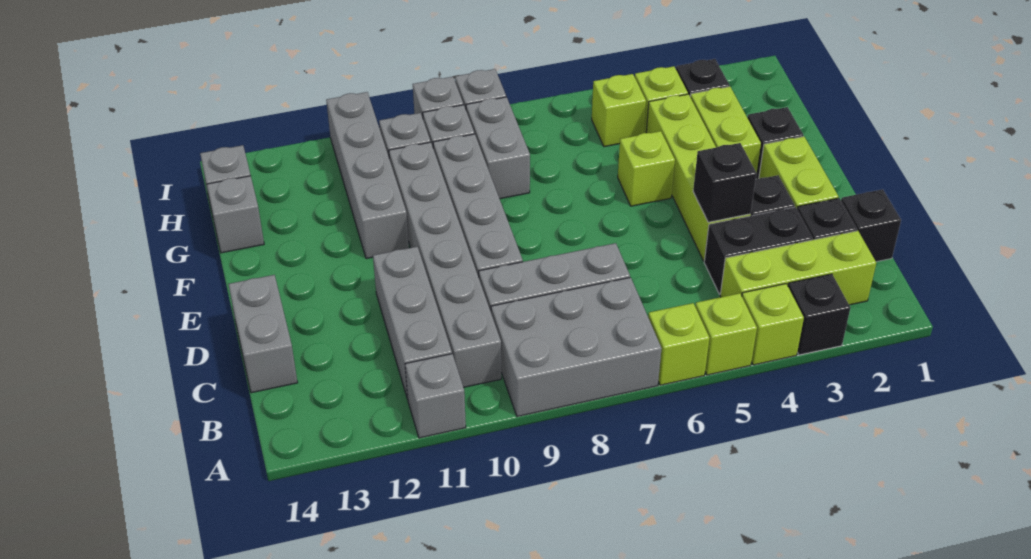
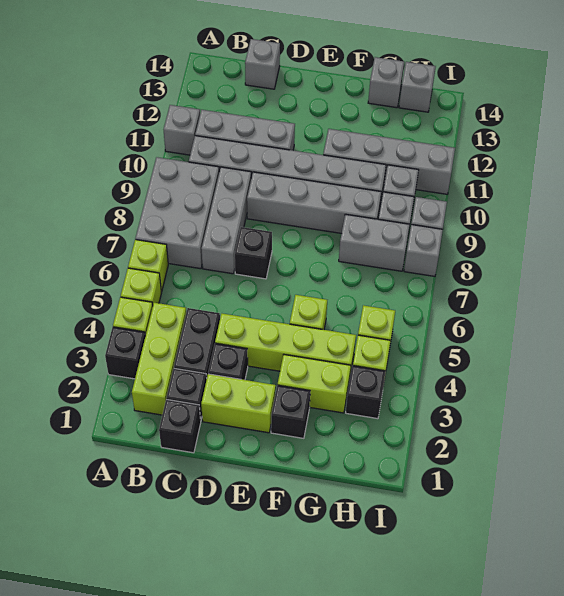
grey 1x2 brick [229,275,297,393] -> grey 1x1 brick [245,39,280,89]
black 1x1 brick [693,143,757,222] -> black 1x1 brick moved to [235,227,272,279]

